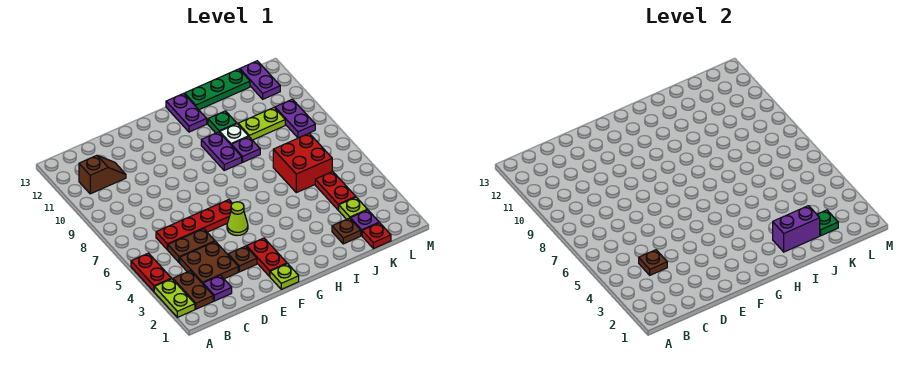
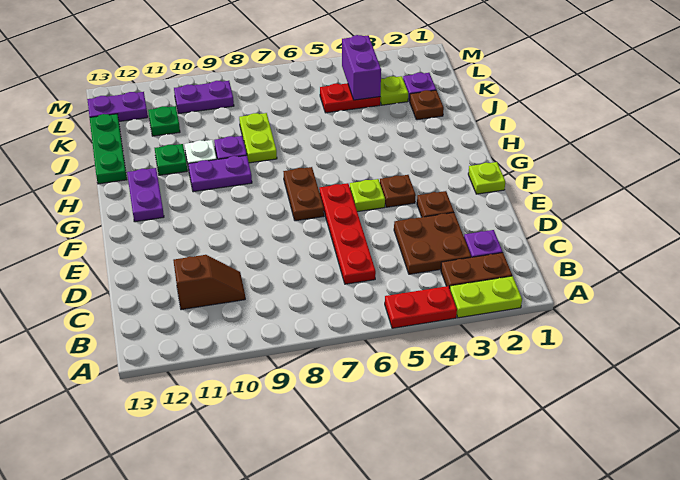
brown 1x2 slope [79,155,126,194] -> brown 1x2 slope turned to [173,255,245,310]
brown 1x1 plate [639,250,667,275] -> brown 1x1 plate moved to [380,175,416,207]
brown 1x2 plate [168,229,215,263] -> brown 1x2 plate moved to [283,167,324,221]
red 1x2 plate [247,238,287,276] -> none
lime 1x1 cone [227,202,248,236] -> lime 1x1 plate [350,179,385,212]
purple 1x2 plate [166,94,207,132] -> purple 1x2 plate turned to [127,168,164,222]
purple 1x2 brick [773,206,820,252] -> purple 1x2 brick moved to [342,35,381,100]
red 2x2 brick [273,133,332,193] -> none
lime 1x2 plate [238,108,285,140] -> lime 1x2 plate moved to [239,113,277,163]
red 1x1 plate [362,223,391,249] -> none
green 1x1 plate [817,210,838,236] -> green 1x1 plate moved to [148,106,180,136]

